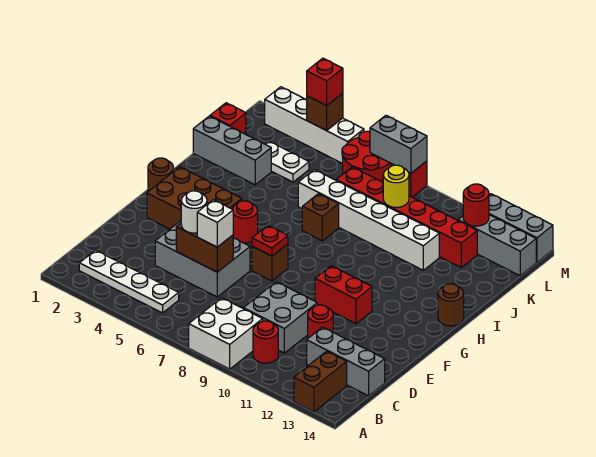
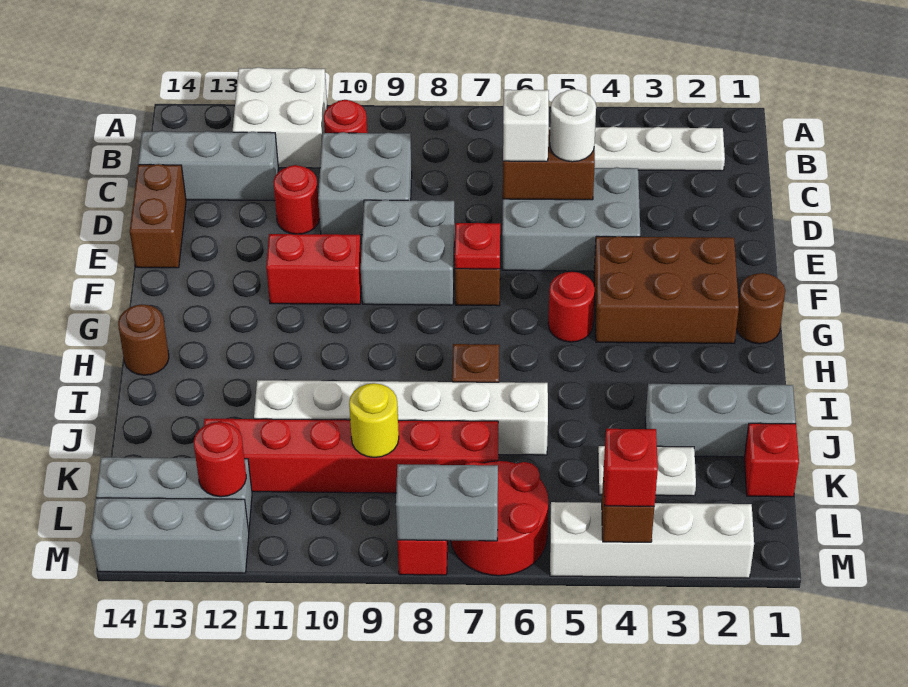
white 2x2 brick [189,298,263,369] -> white 2x2 brick moved to [233,67,327,168]
brown 1x2 brick [294,351,347,412] -> brown 1x2 brick moved to [130,164,186,268]
none -> grey 2x2 brick [361,200,455,305]

